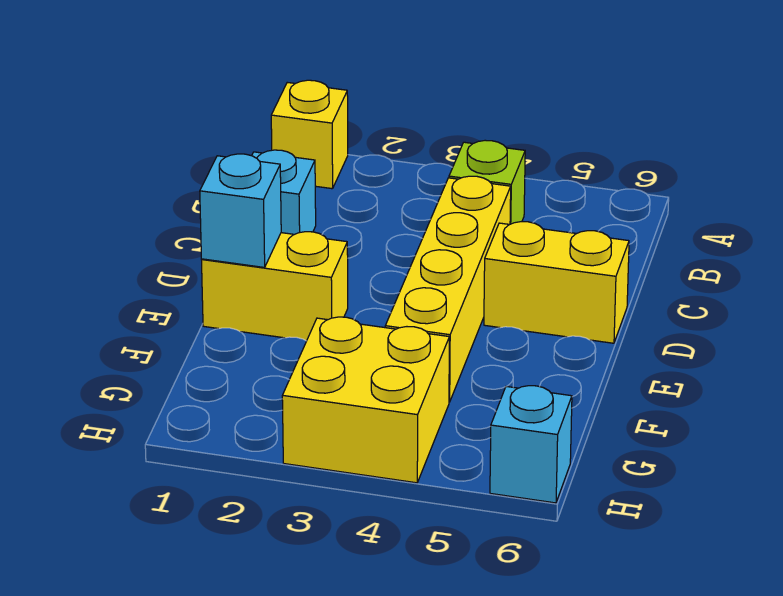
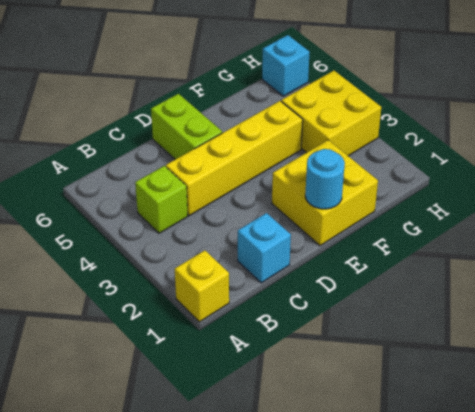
yellow 1x2 brick [484,222,629,343] -> lime 1x2 brick [151,94,222,159]
yellow 1x2 brick [202,232,348,341] -> yellow 2x2 brick [272,140,378,246]
cyan 1x1 brick [200,154,281,267] -> cyan 1x1 round brick [305,149,345,209]

